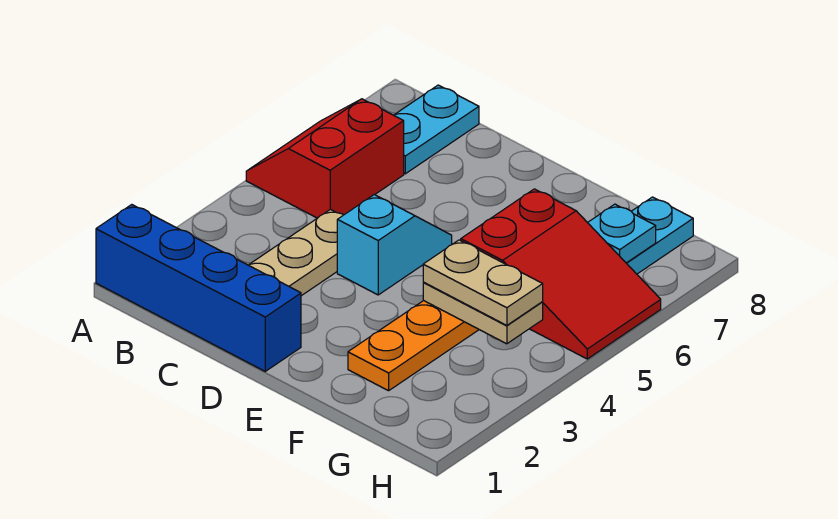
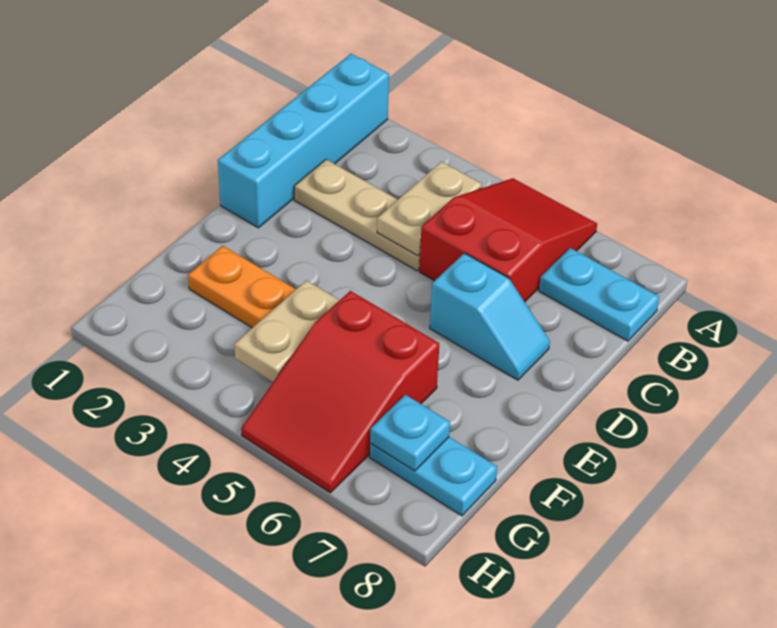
blue 1x4 brick [96,205,301,371] -> cyan 1x4 brick [218,54,389,228]
red 2x2 slope [246,99,404,218] -> red 2x3 slope [419,178,597,302]
cyan 1x2 slope [337,195,452,295] -> cyan 1x2 slope moved to [430,253,550,380]
tan 1x2 plate [423,240,543,325] -> tan 1x2 plate moved to [377,162,482,256]

